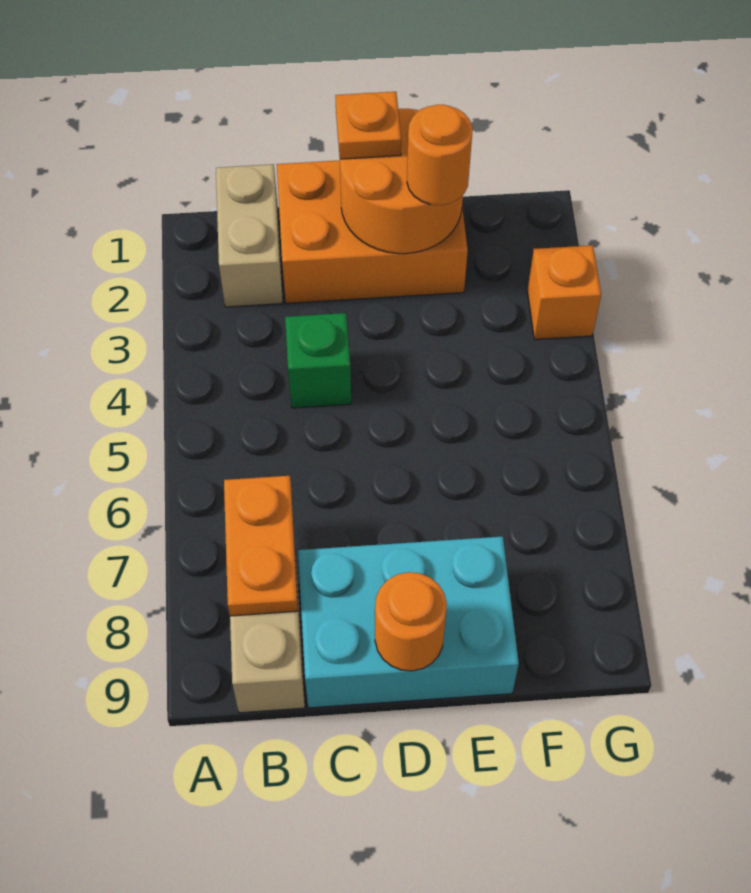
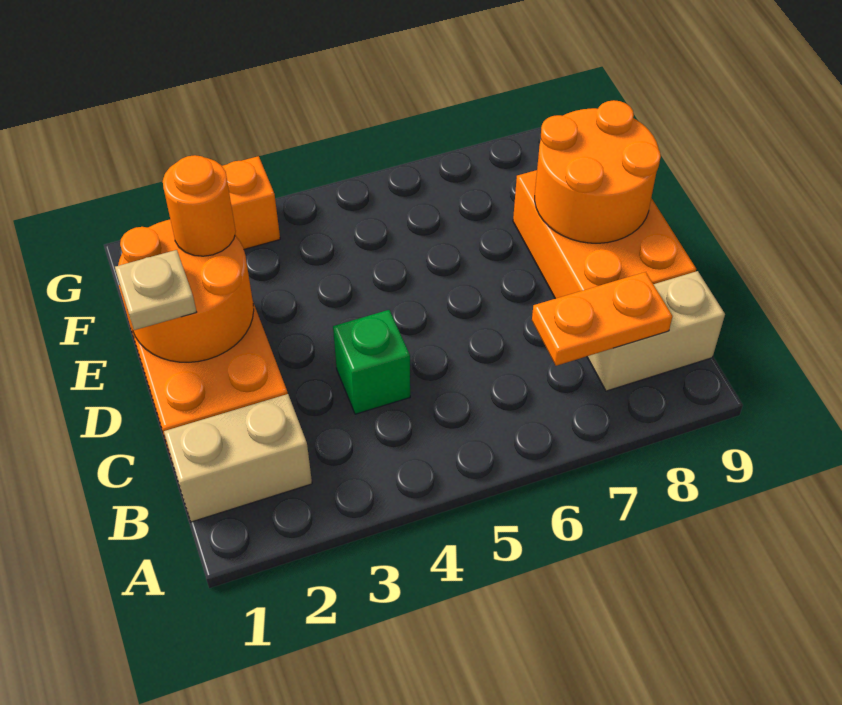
cyan 2x3 brick [298,536,519,708] -> orange 2x3 brick [513,170,696,299]
orange 1x1 plate [335,92,401,159] -> tan 1x1 plate [115,250,196,330]
orange 1x1 round brick [375,572,447,671] -> orange 2x2 round brick [535,100,661,243]

